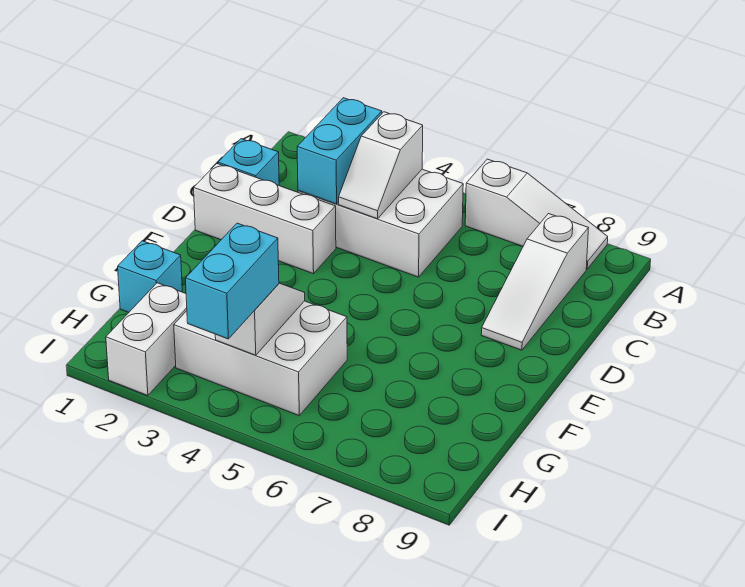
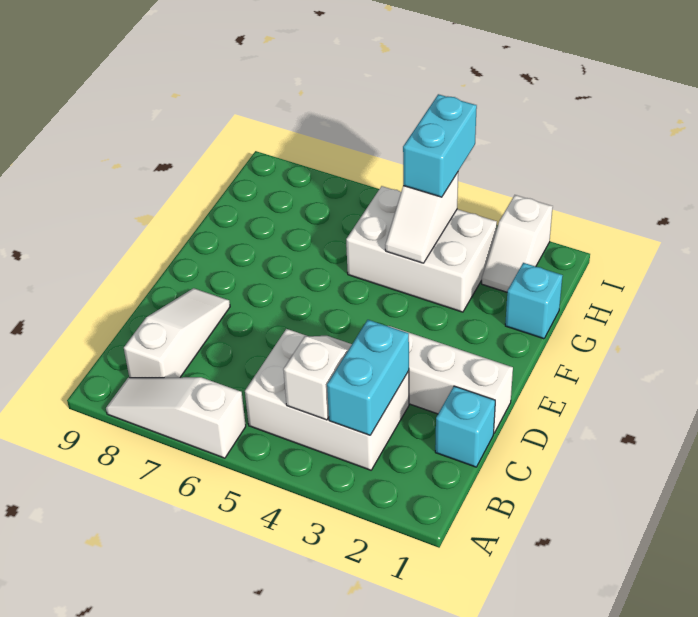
white 1x2 brick [106,283,187,396] -> white 1x2 slope [482,195,553,292]

